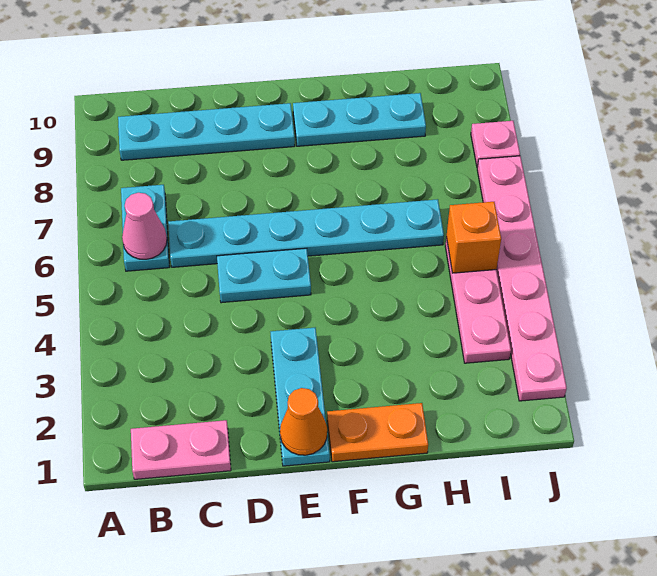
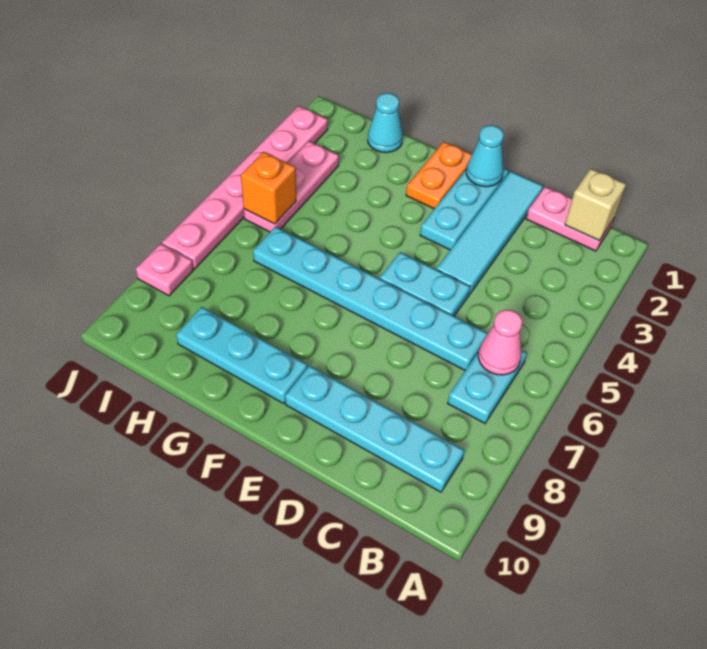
none -> tan 1x1 brick [565,169,626,241]
none -> cyan 1x4 tile [436,171,543,295]
orange 1x1 cone [280,388,327,455] -> cyan 1x1 cone [466,125,504,187]
orange 1x2 plate [327,403,428,462] -> orange 1x2 plate turned to [406,142,472,209]
none -> cyan 1x1 cone [368,93,403,153]

